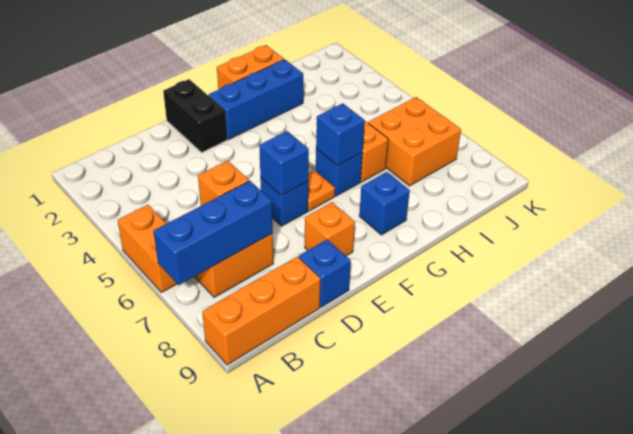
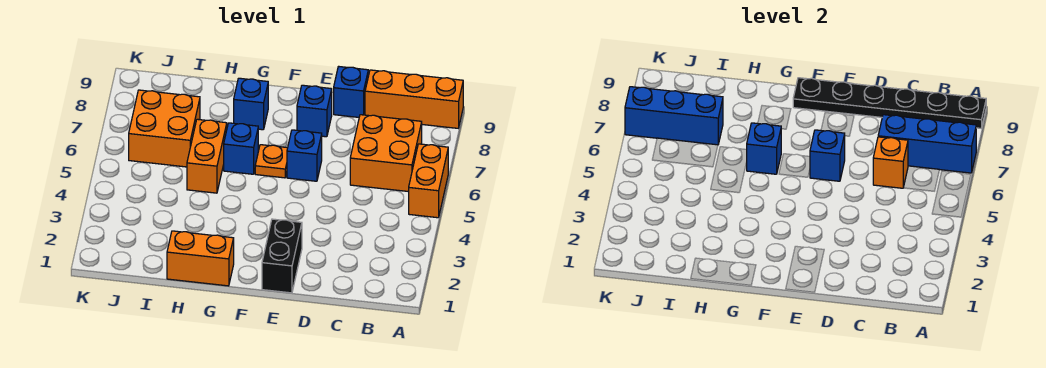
none -> black 1x6 plate [793,78,986,128]
orange 1x1 brick [305,202,355,256] -> blue 1x1 brick [297,85,332,137]
blue 1x3 brick [209,60,303,140] -> blue 1x3 brick moved to [625,87,723,145]

